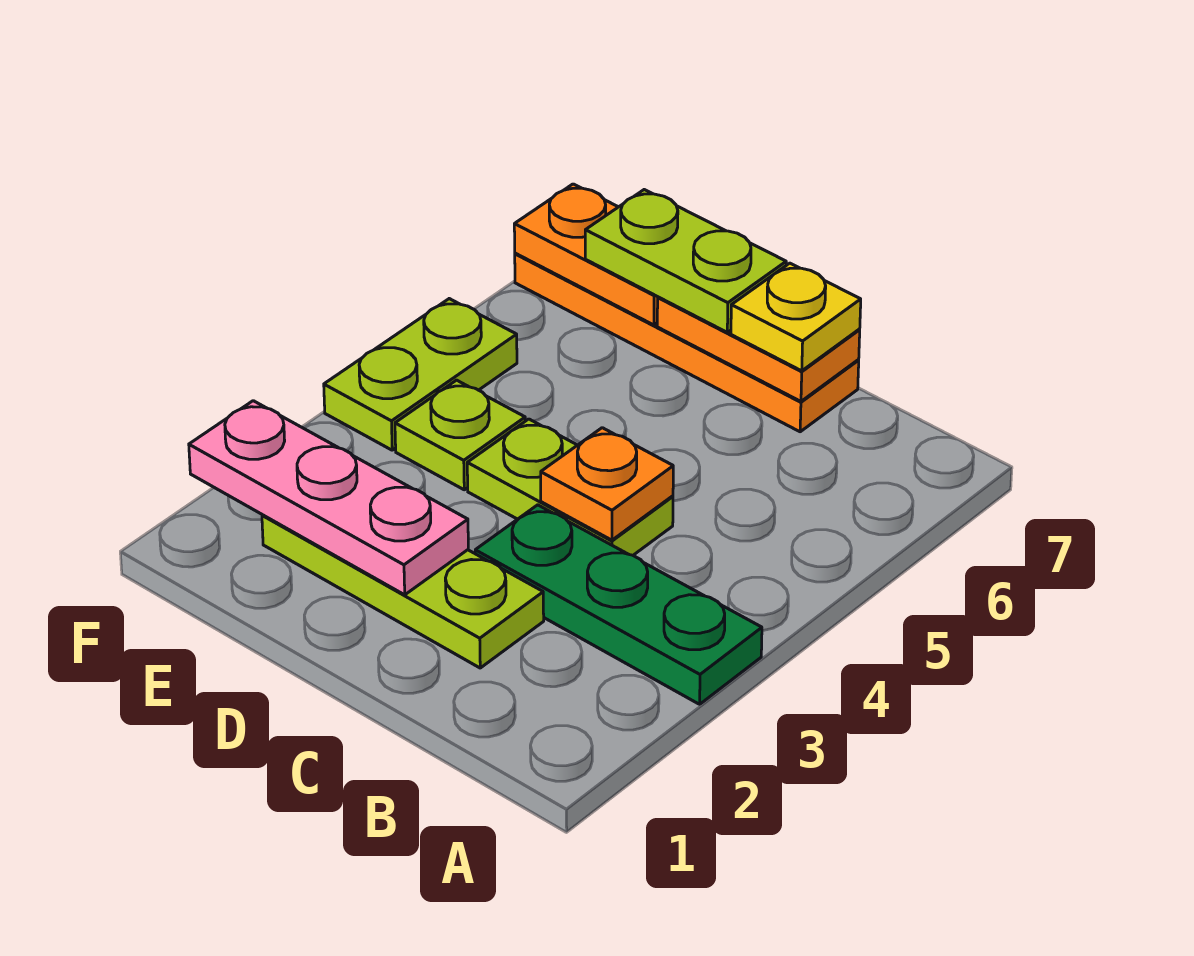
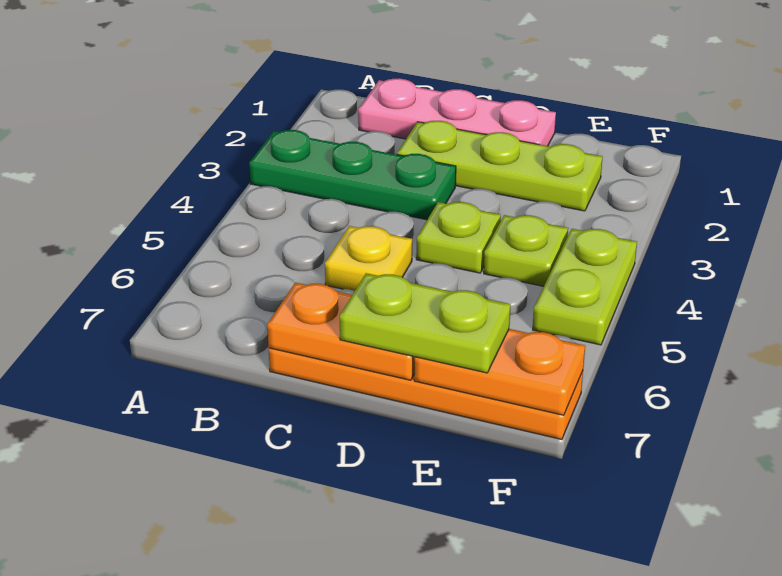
lime 1x2 plate [467,419,673,555] -> lime 1x1 plate [416,202,501,273]
orange 1x1 plate [541,428,673,540] -> none
yellow 1x1 plate [731,263,861,371] -> yellow 1x1 plate moved to [325,226,412,291]
pink 1x3 plate [189,401,468,595] -> pink 1x3 plate moved to [358,78,556,146]

